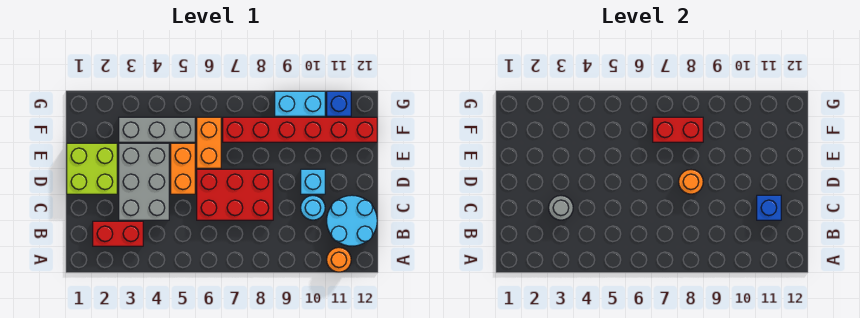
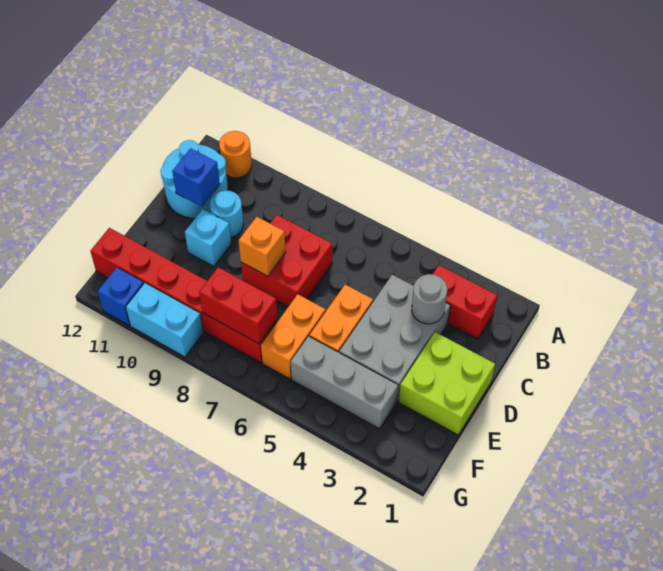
red 2x3 brick [197,169,273,220] -> red 2x2 brick [241,215,332,307]
orange 1x1 round brick [679,170,703,194] -> orange 1x1 brick [239,217,286,276]

